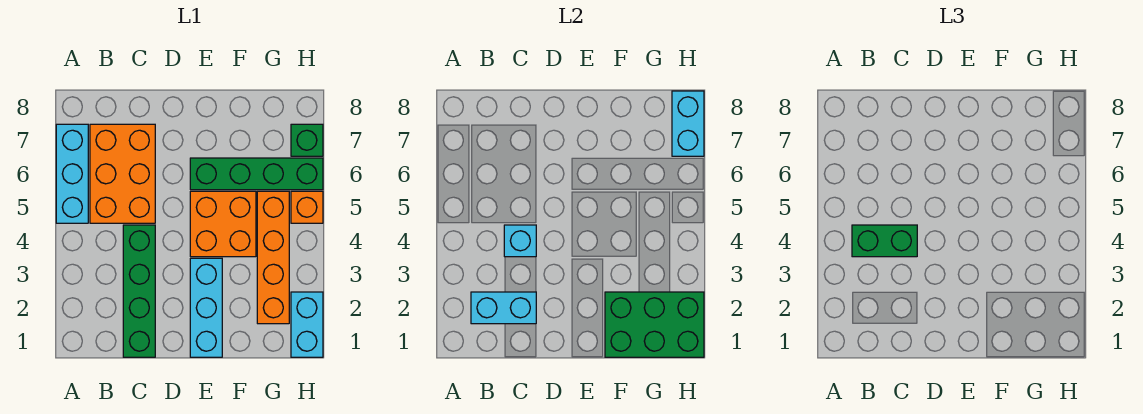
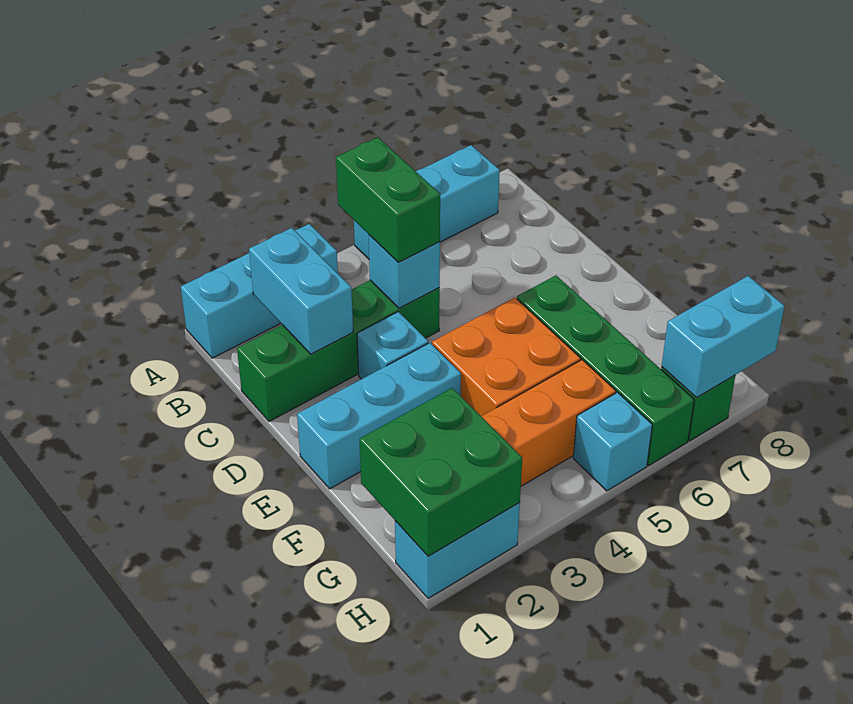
none -> cyan 1x3 brick [181,224,338,358]
orange 2x3 brick [90,124,155,223] -> none
none -> cyan 1x1 brick [357,312,428,379]
green 2x3 brick [605,292,704,357] -> green 2x2 brick [359,388,522,556]
orange 1x1 brick [291,191,323,223] -> cyan 1x1 brick [573,392,652,491]

